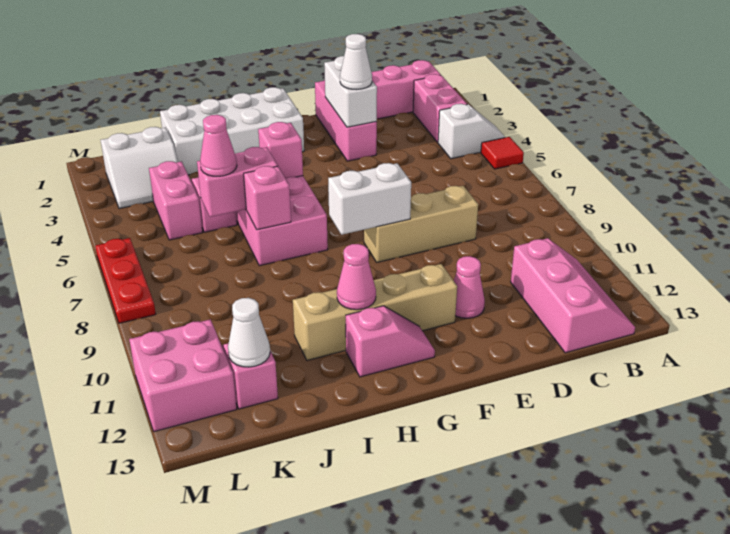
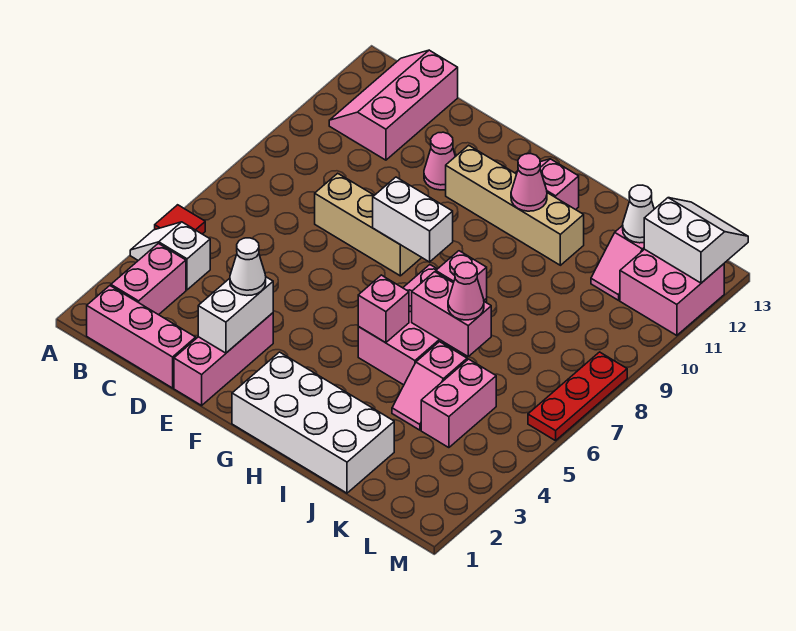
white 2x2 slope [101,127,178,209] -> white 2x2 slope moved to [644,198,748,283]

